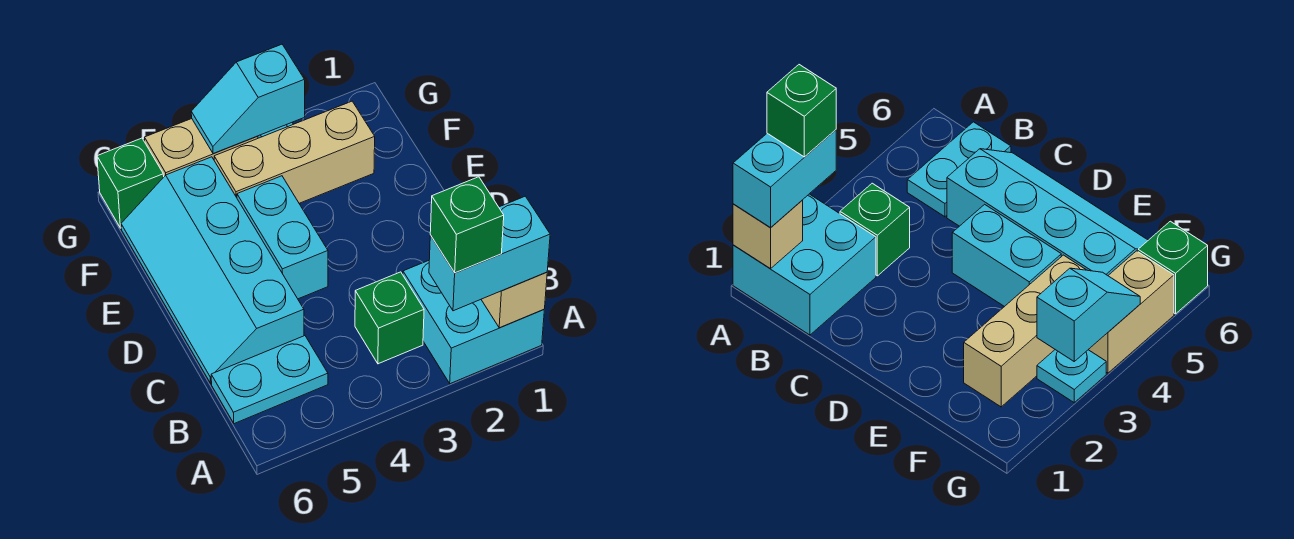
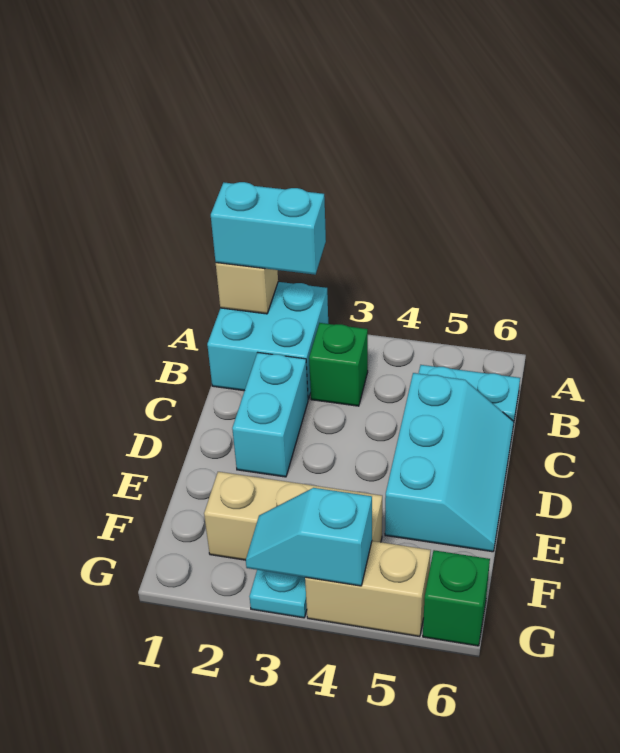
green 1x1 brick [430,177,504,273] -> none
cyan 2x4 slope [121,157,304,383] -> cyan 2x3 slope [385,373,514,552]
cyan 1x2 brick [237,176,328,299] -> cyan 1x2 brick moved to [232,352,308,477]
cyan 1x2 slope [191,44,305,154] -> cyan 1x2 slope turned to [246,488,372,586]

